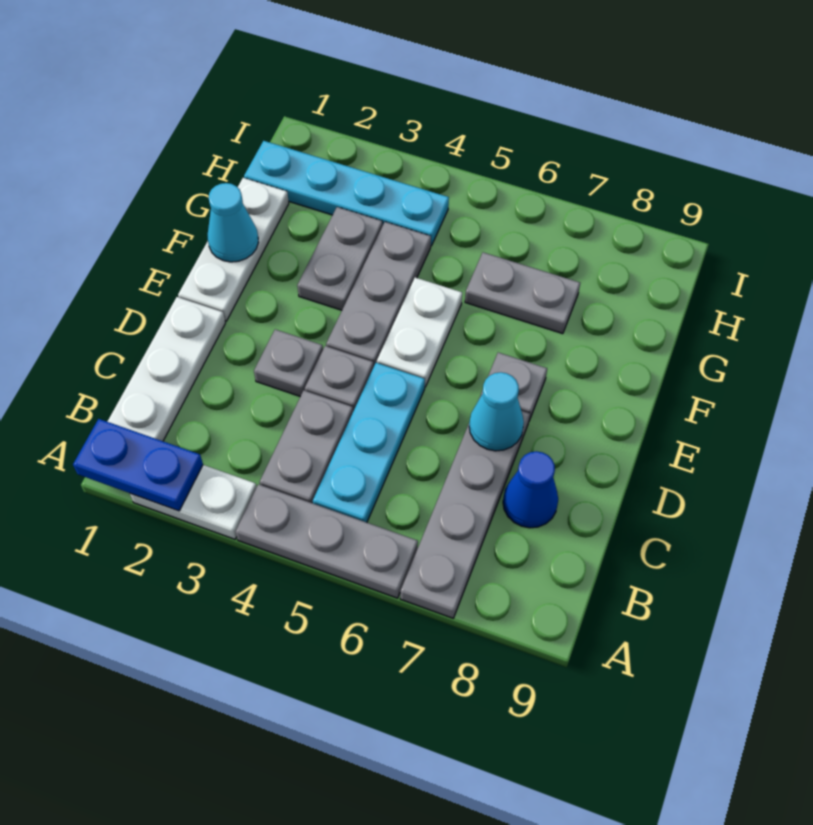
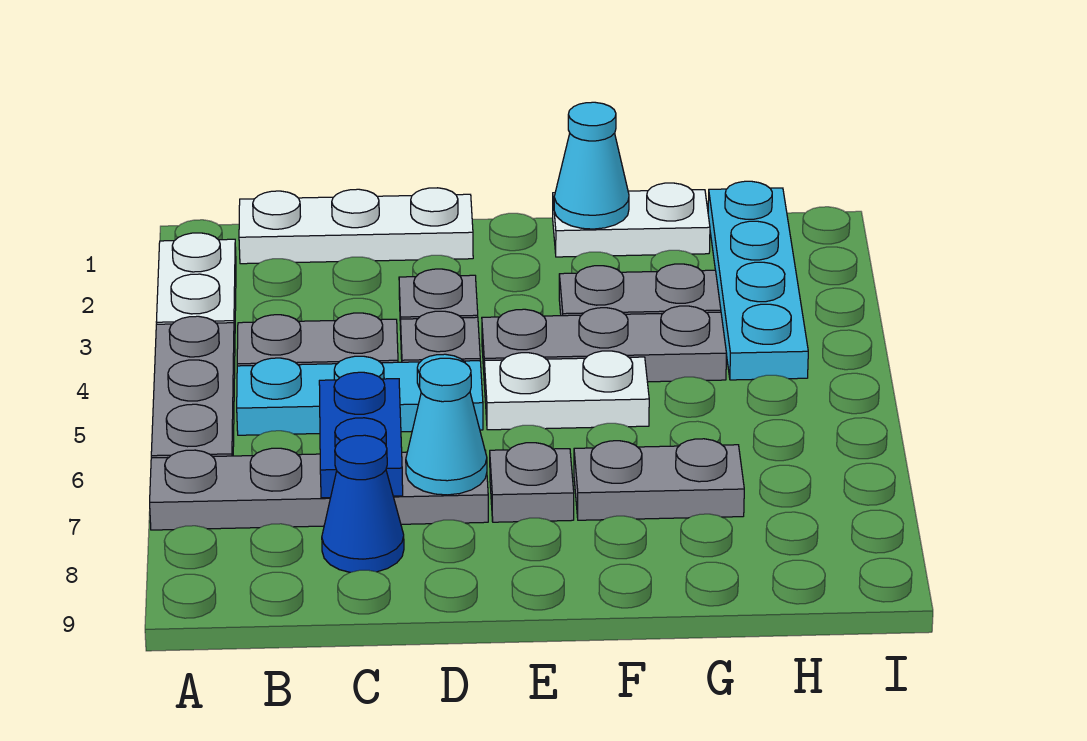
blue 1x2 plate [73,419,203,511] -> blue 1x2 plate moved to [319,372,403,498]
white 1x3 plate [178,178,289,321] -> white 1x2 plate [553,183,710,257]
grey 1x2 plate [465,252,580,334] -> grey 1x2 plate turned to [574,439,744,520]

